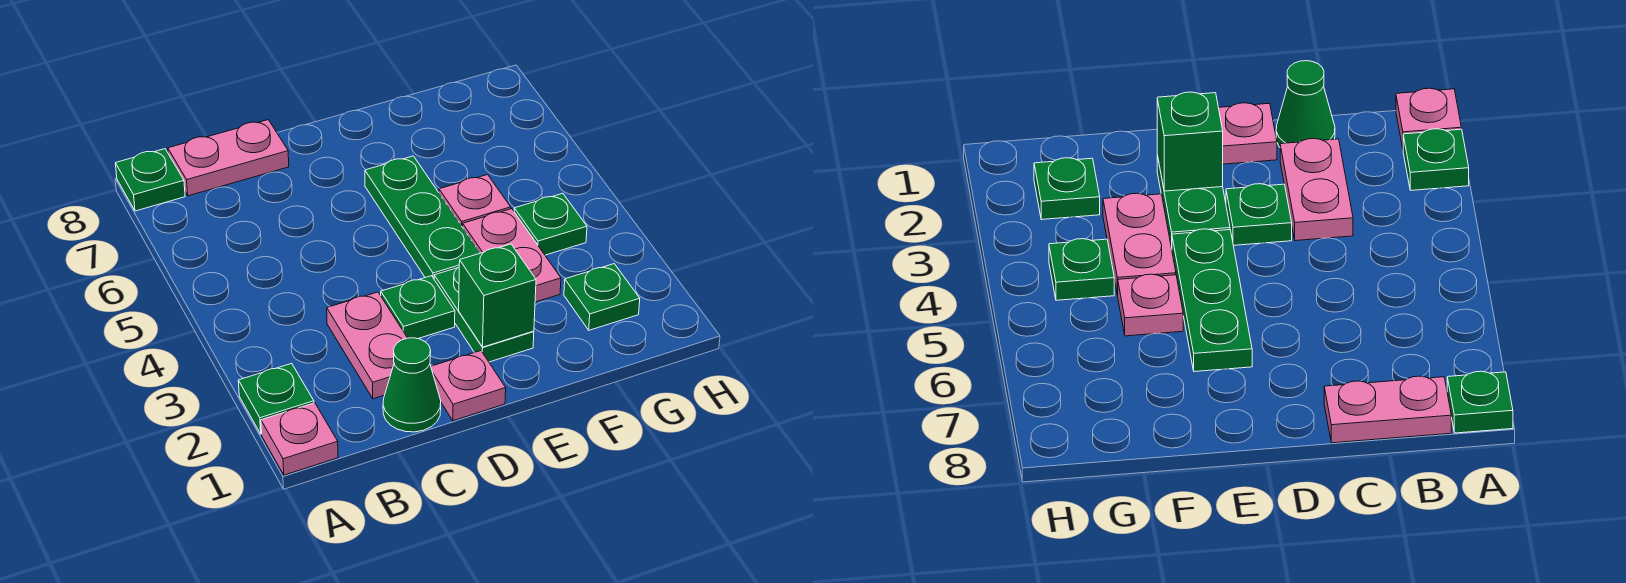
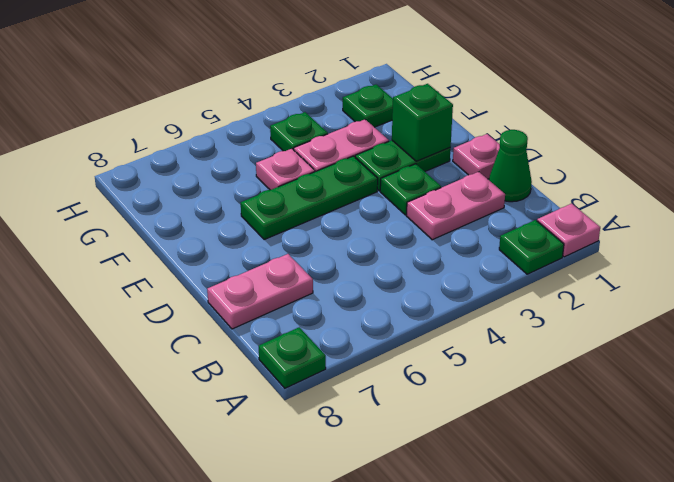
pink 1x2 plate [168,120,289,196] -> pink 1x2 plate turned to [207,254,313,329]

